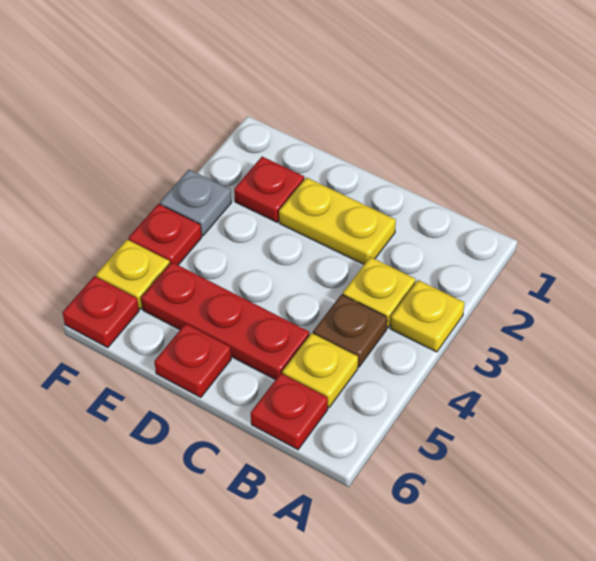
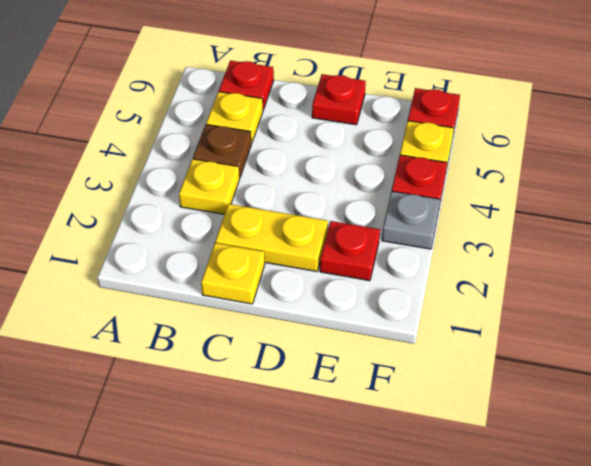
yellow 1x1 plate [390,280,464,352] -> yellow 1x1 plate moved to [201,243,265,304]
red 1x3 plate [141,262,309,380] -> none

